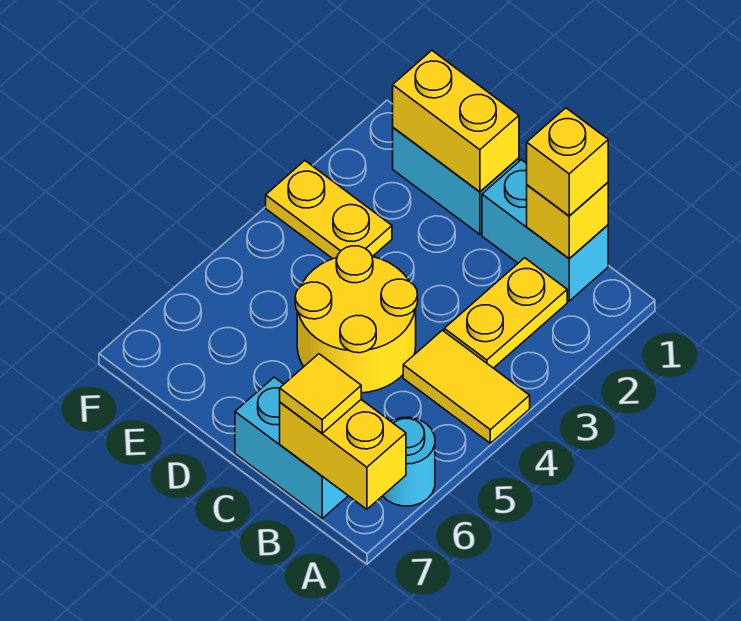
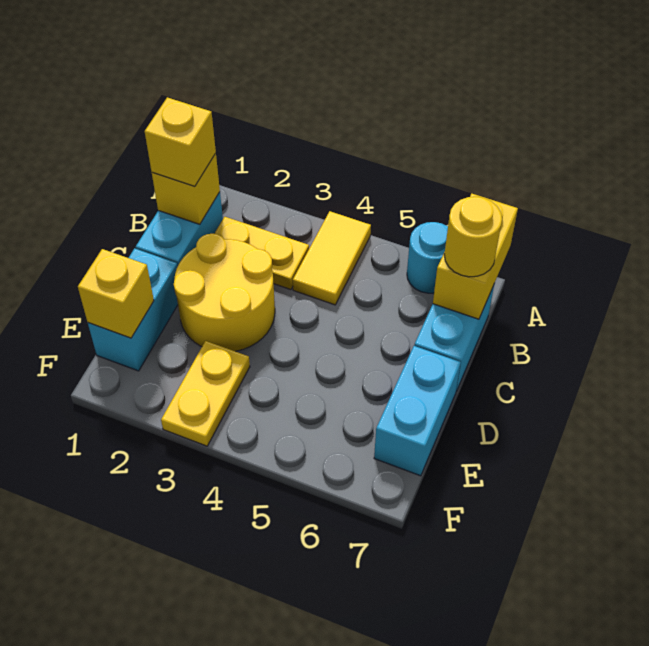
yellow 1x1 tile [280,354,361,433] -> yellow 1x1 round brick [444,197,502,277]
yellow 2x2 round brick [295,246,418,393] -> yellow 2x2 round brick moved to [174,234,275,351]
yellow 1x2 brick [393,50,519,192] -> yellow 1x1 brick [78,249,154,338]
none -> cyan 1x2 brick [374,346,461,476]

